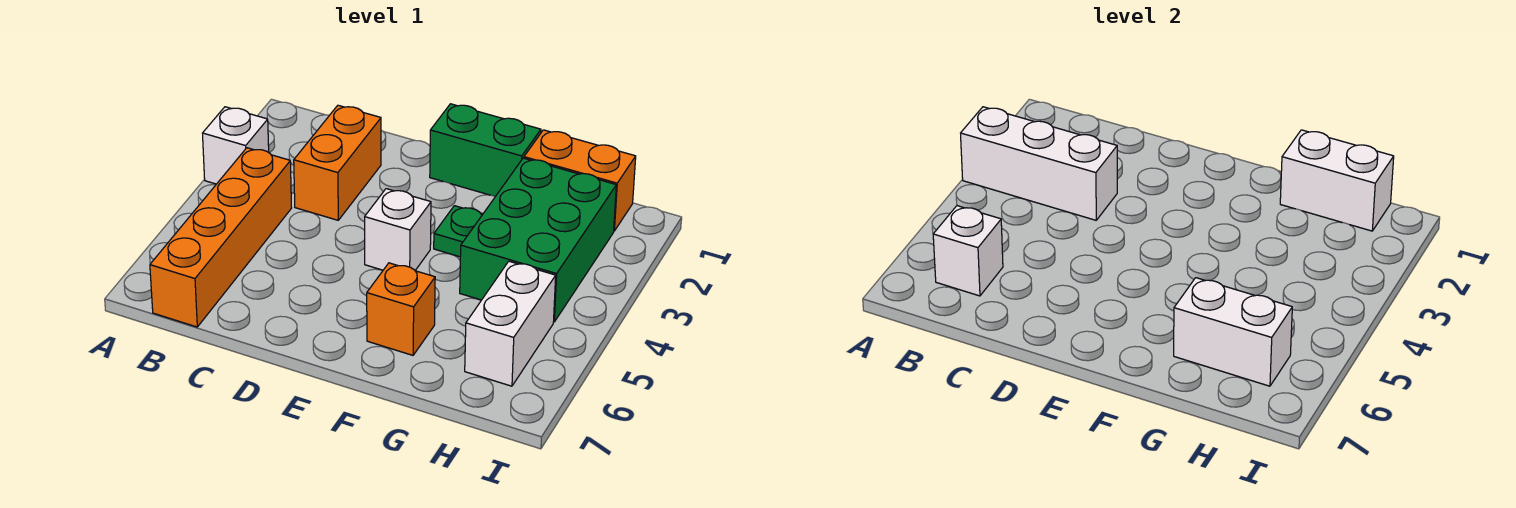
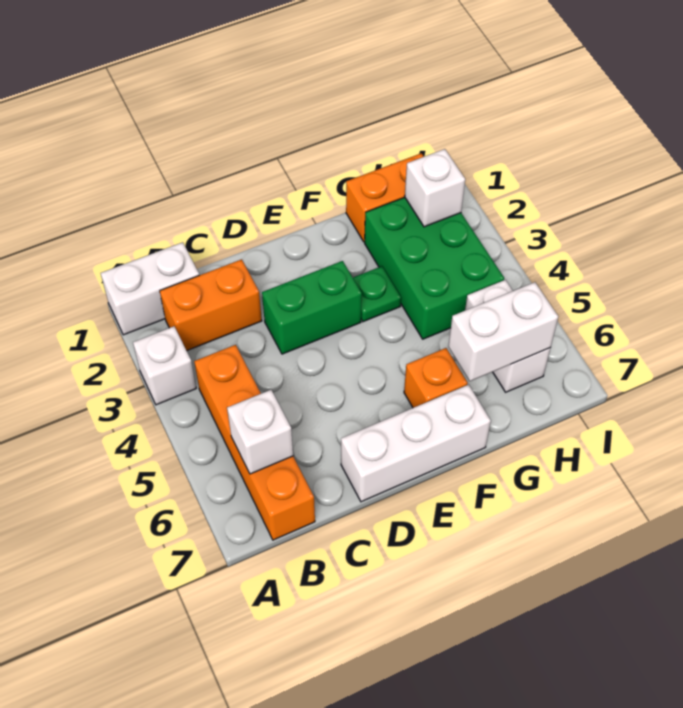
white 1x3 brick [961,107,1117,220] -> white 1x3 brick moved to [341,385,491,502]
orange 1x2 brick [294,105,381,220] -> orange 1x2 brick turned to [160,259,262,351]
green 1x2 brick [430,104,541,196] -> green 1x2 brick moved to [262,261,362,354]
white 1x1 brick [365,189,431,270] -> white 1x1 brick moved to [405,149,465,227]
white 1x2 brick [1280,130,1394,231] -> white 1x2 brick moved to [101,242,199,335]

